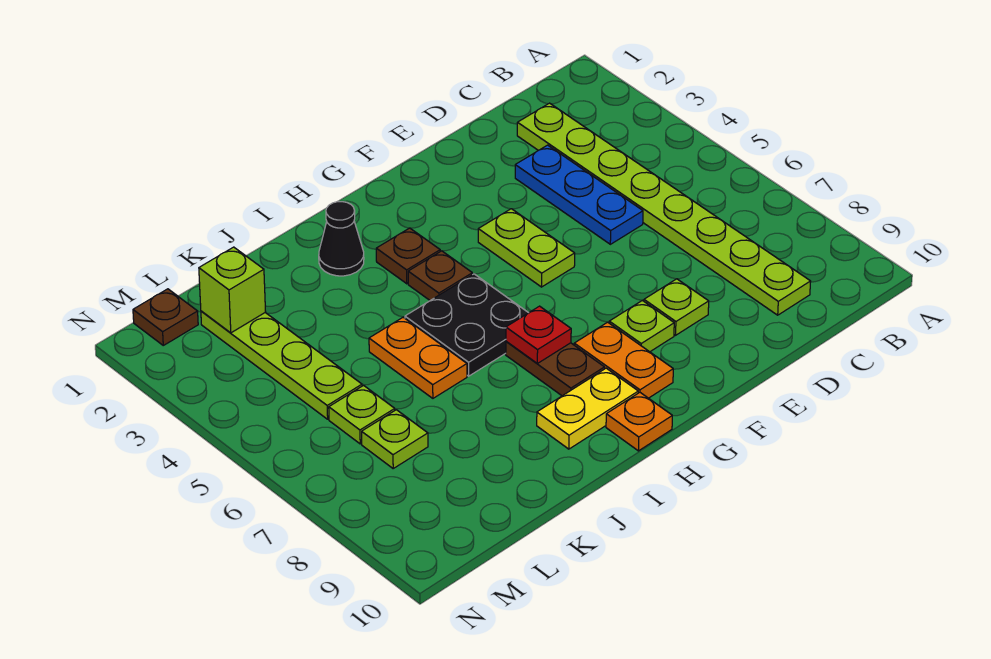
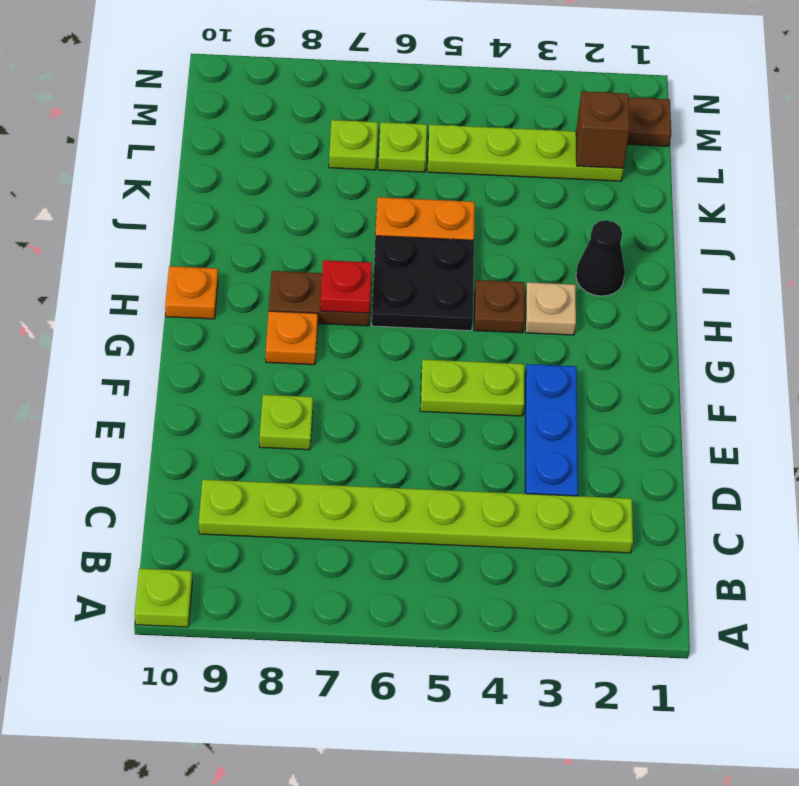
blue 1x3 plate [515,145,643,244] -> blue 1x3 plate turned to [525,364,578,496]
lime 1x1 plate [609,301,674,352] -> lime 1x1 plate moved to [135,568,192,627]
orange 1x2 plate [574,322,673,398] -> orange 1x1 plate [266,311,318,365]
brown 1x1 plate [376,228,440,284] -> tan 1x1 plate [525,282,576,335]
yellow 1x2 plate [537,368,638,449] -> none
lime 1x1 brick [199,247,266,333] -> brown 1x1 brick [576,91,630,168]

